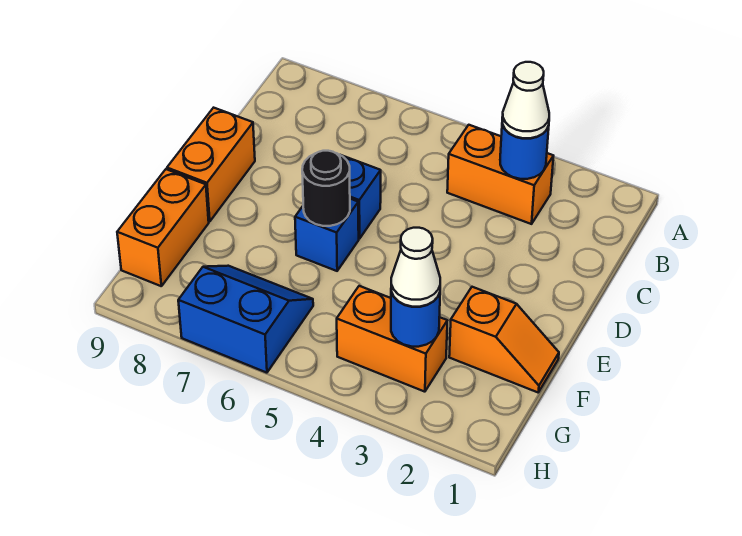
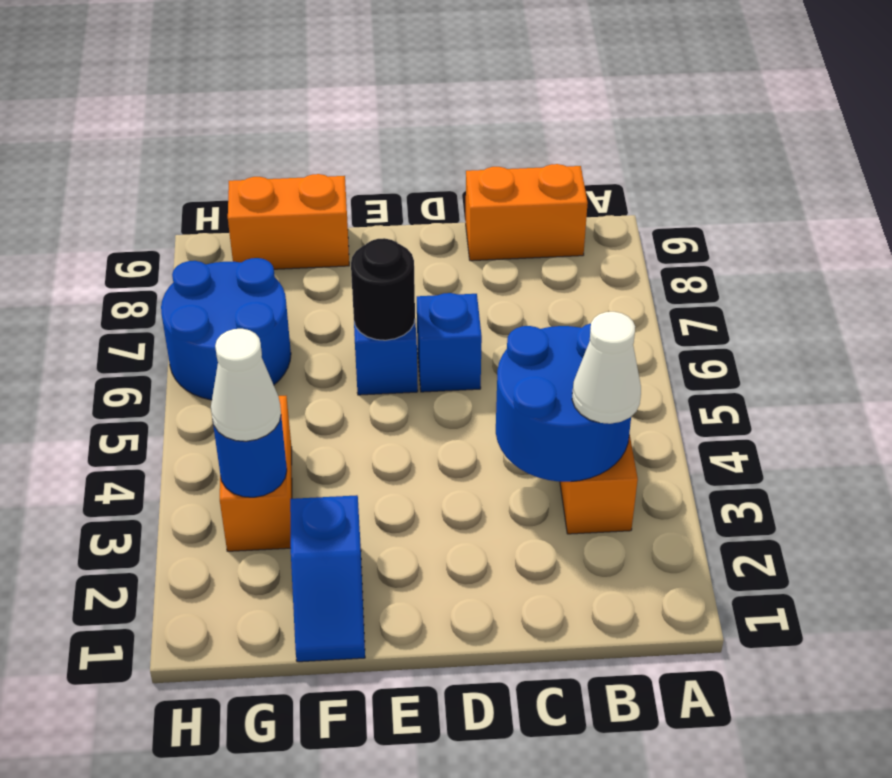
blue 1x1 round brick [500,122,549,179] -> blue 2x2 round brick [496,323,631,482]
orange 1x2 brick [167,108,255,222] -> orange 1x2 brick moved to [466,164,588,261]
orange 1x2 slope [449,287,559,392] -> blue 1x2 slope [290,495,365,662]
blue 2x2 slope [178,266,313,373] -> blue 2x2 round brick [161,258,291,400]

